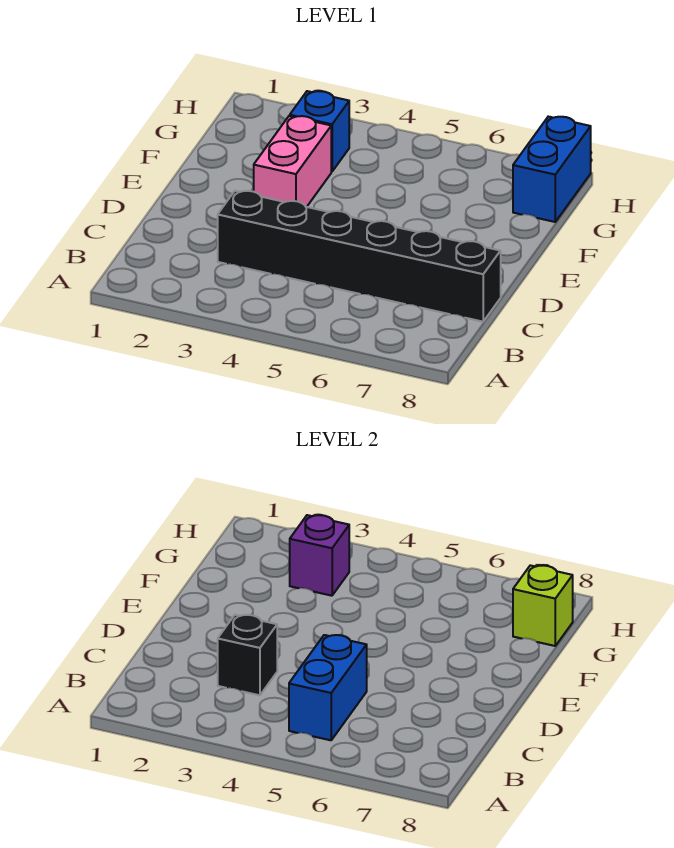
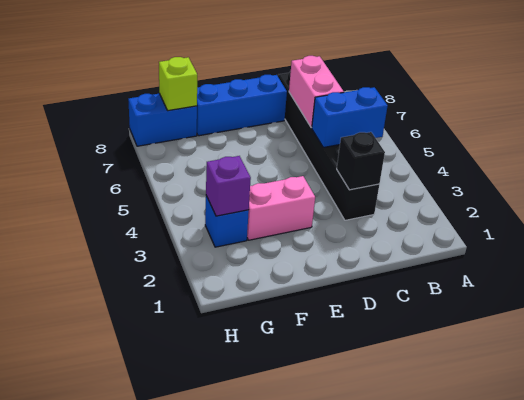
none -> pink 1x2 brick [289,56,344,128]
none -> blue 1x3 brick [197,75,287,136]

